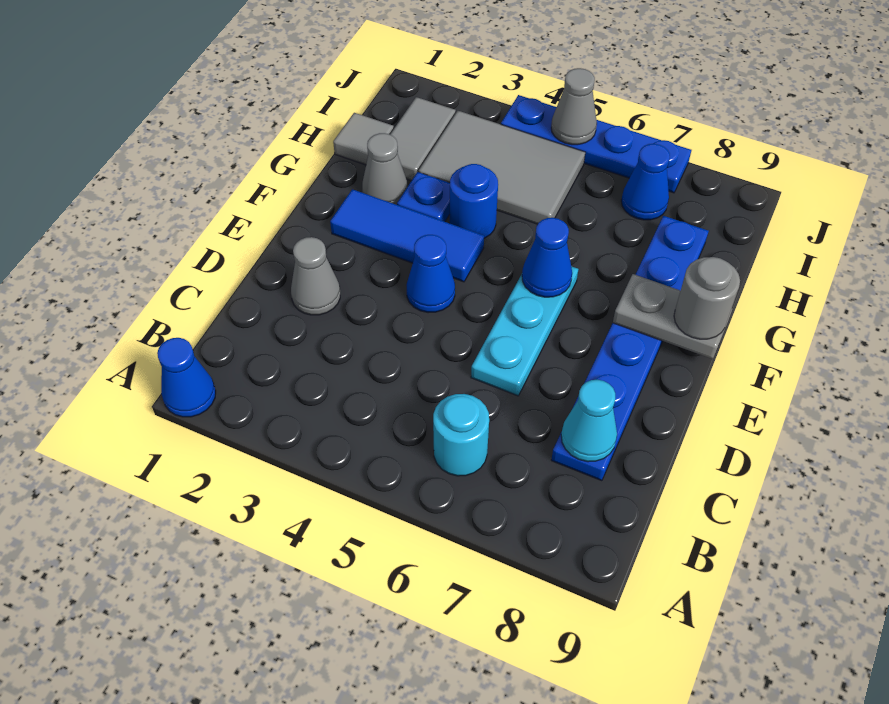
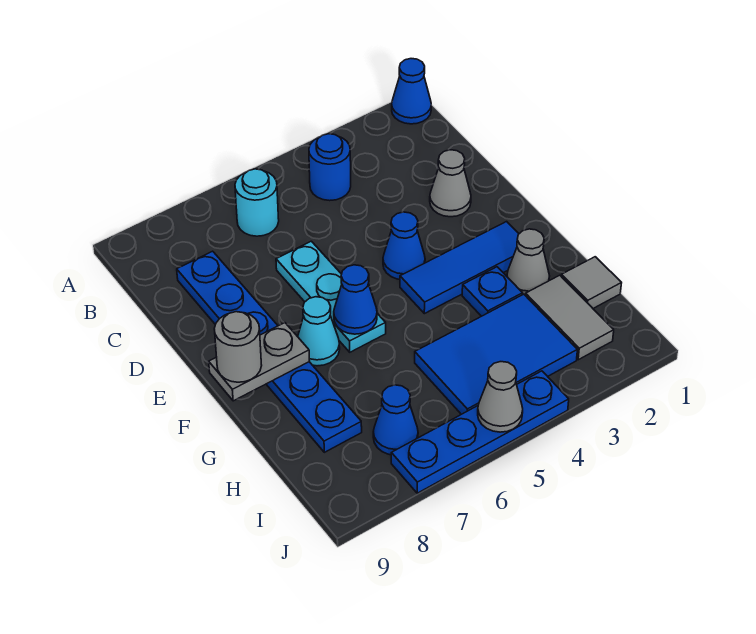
cyan 1x1 cone [561,380,617,462] -> cyan 1x1 cone moved to [298,297,340,366]
blue 1x1 round brick [450,164,498,238] -> blue 1x1 round brick moved to [309,134,351,201]
grey 2x3 tile [418,111,585,224] -> blue 2x3 tile [415,294,577,414]

